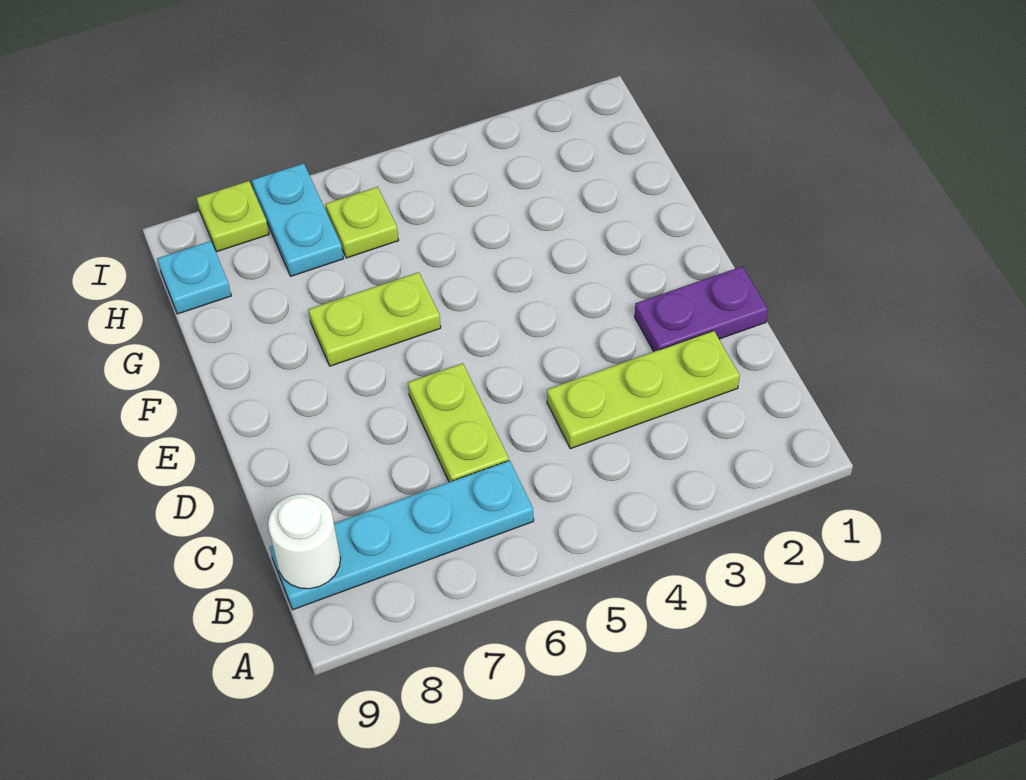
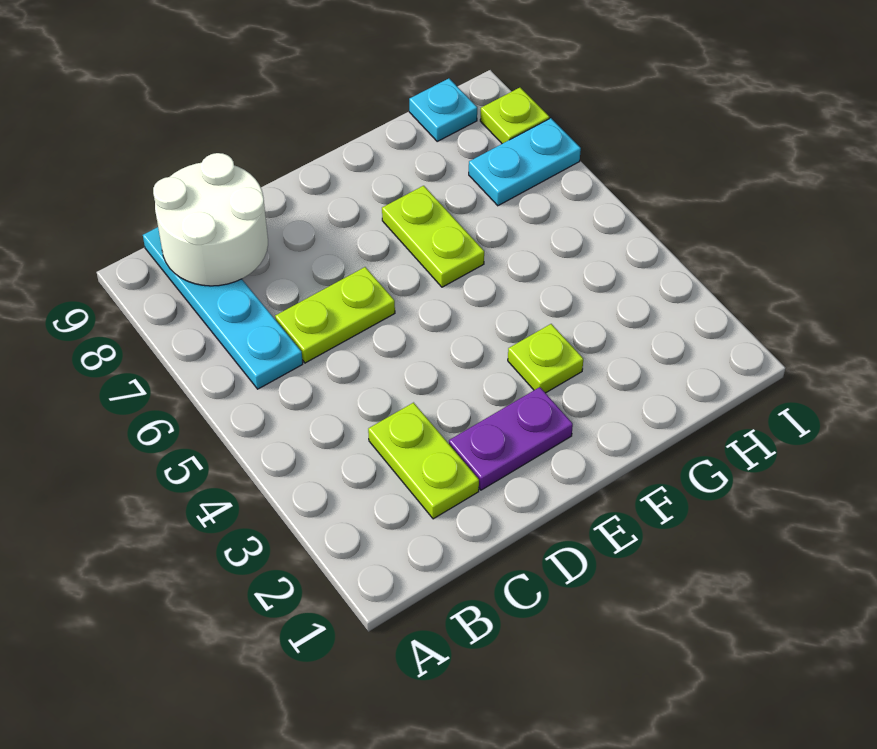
white 1x1 round brick [268,494,341,589] -> white 2x2 round brick [153,153,268,286]
lime 1x3 plate [547,331,740,449] -> lime 1x2 plate [368,403,479,519]
purple 1x2 plate [635,267,768,352] -> purple 1x2 plate turned to [449,387,573,490]
lime 1x1 plate [326,187,399,258] -> lime 1x1 plate moved to [508,324,583,393]

